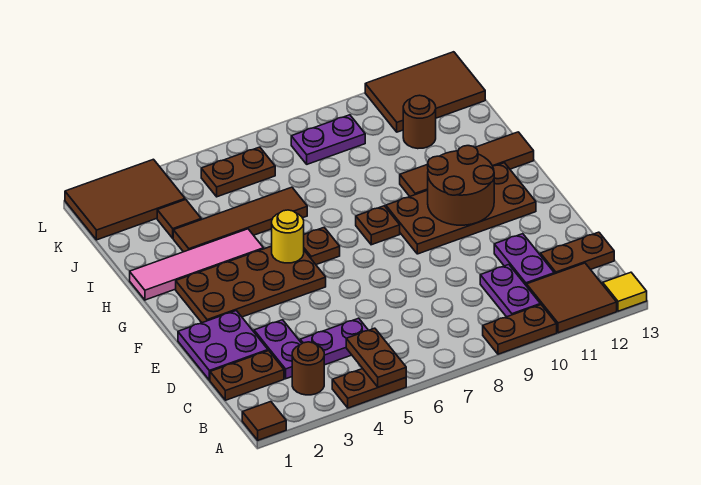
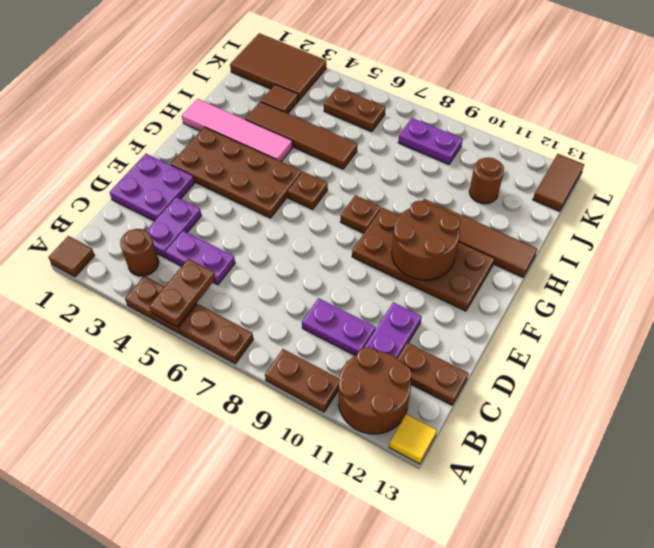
brown 2x2 tile [527,263,617,333] -> brown 2x2 round brick [339,347,412,434]
purple 1x2 plate [480,265,540,317] -> purple 1x2 plate turned to [302,298,376,356]
brown 1x2 plate [210,351,284,400] -> brown 1x2 plate moved to [179,304,253,364]
yellow 1x1 round brick [272,210,304,263] -> none
brown 2x3 tile [365,52,485,132] -> brown 1x2 tile [533,154,584,211]

